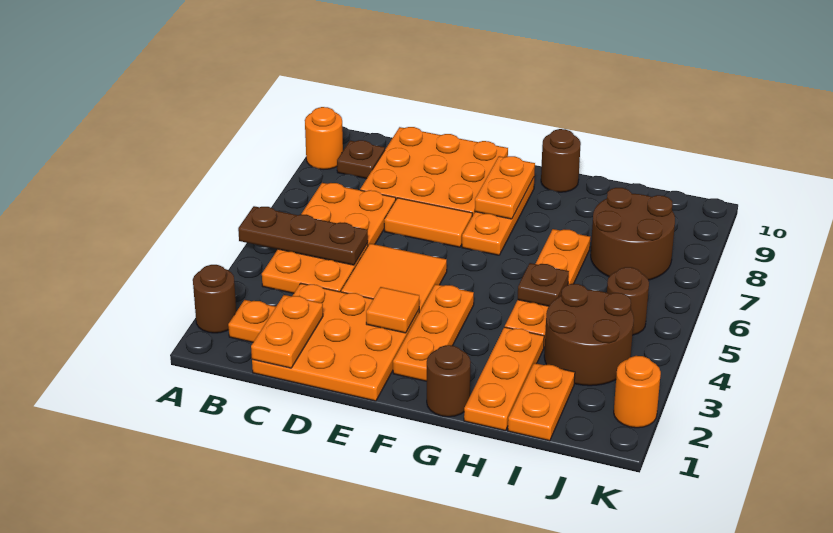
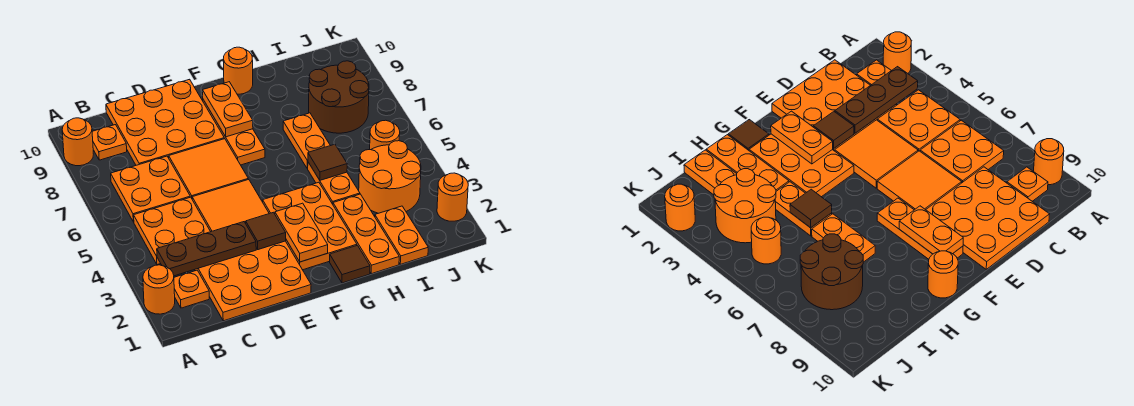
brown 1x1 round brick [193,265,236,333] -> orange 1x1 round brick [143,265,175,314]
brown 1x3 plate [238,206,368,265] -> brown 1x3 plate moved to [157,222,256,276]
brown 1x1 plate [337,140,385,179] -> orange 1x1 plate [92,125,127,160]
orange 1x2 plate [251,295,323,368] -> orange 1x2 plate moved to [275,203,328,262]
orange 1x2 tile [384,198,472,247] -> orange 2x2 tile [169,139,248,198]
orange 1x1 tile [366,287,419,333] -> brown 1x1 tile [246,212,286,250]
orange 1x3 plate [393,284,474,381] -> orange 2x3 plate [263,182,357,270]
brown 1x1 round brick [427,345,471,417] -> brown 1x1 tile [330,245,370,283]
brown 1x1 round brick [541,129,581,192] -> orange 1x1 round brick [223,47,253,94]
brown 1x1 plate [518,263,569,306] -> brown 1x1 tile [308,144,347,180]
brown 2x2 round brick [544,284,634,386] -> orange 2x2 round brick [359,141,421,213]
brown 1x1 round brick [607,267,649,335] -> orange 1x1 round brick [370,120,400,150]

